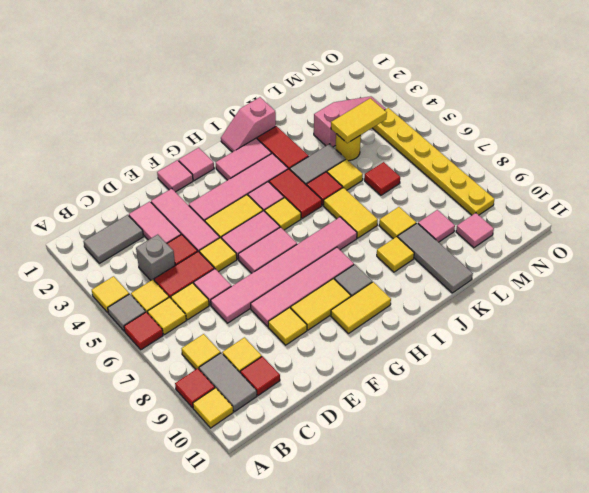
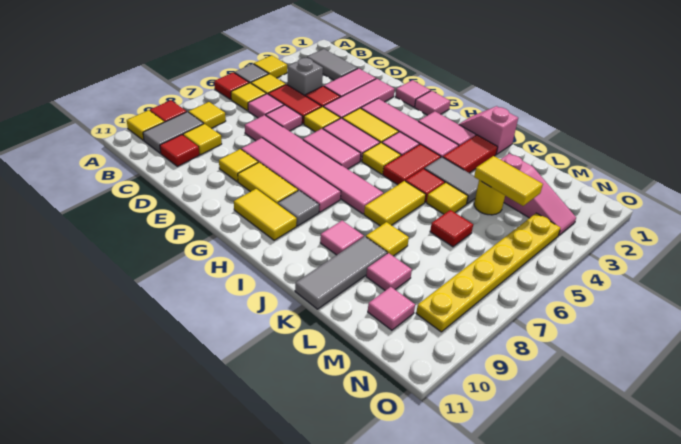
yellow 1x1 tile [171,283,209,320] -> pink 1x1 tile [248,94,284,118]
yellow 1x1 tile [377,237,414,272] -> pink 1x1 tile [320,221,364,255]

